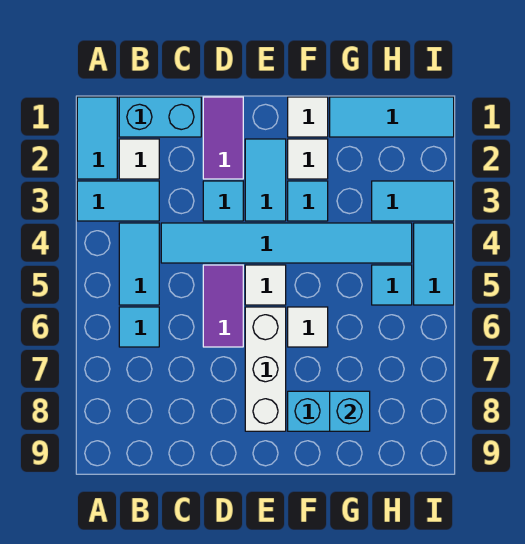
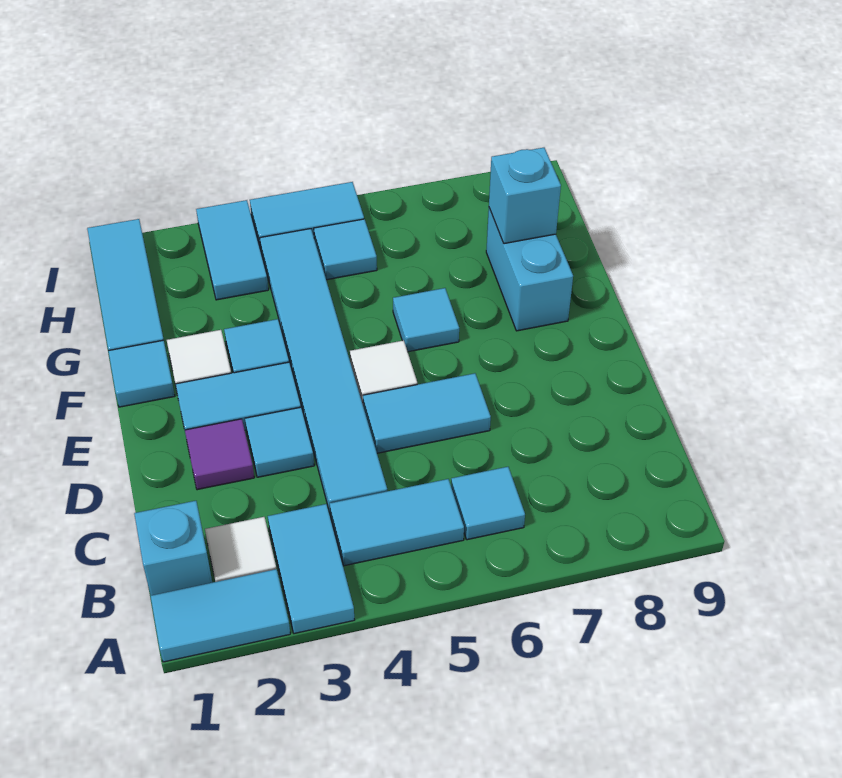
cyan 1x2 brick [119,97,201,137] -> cyan 1x1 brick [134,501,212,595]
purple 1x2 tile [203,97,243,179] -> purple 1x1 tile [185,419,254,490]
purple 1x2 tile [203,265,243,347] -> cyan 1x2 tile [363,373,491,453]
white 1x3 brick [245,307,286,431] -> none
white 1x1 tile [288,97,328,137] -> cyan 1x1 tile [108,340,175,407]
white 1x1 tile [288,307,328,347] -> cyan 1x1 tile [393,288,459,352]

